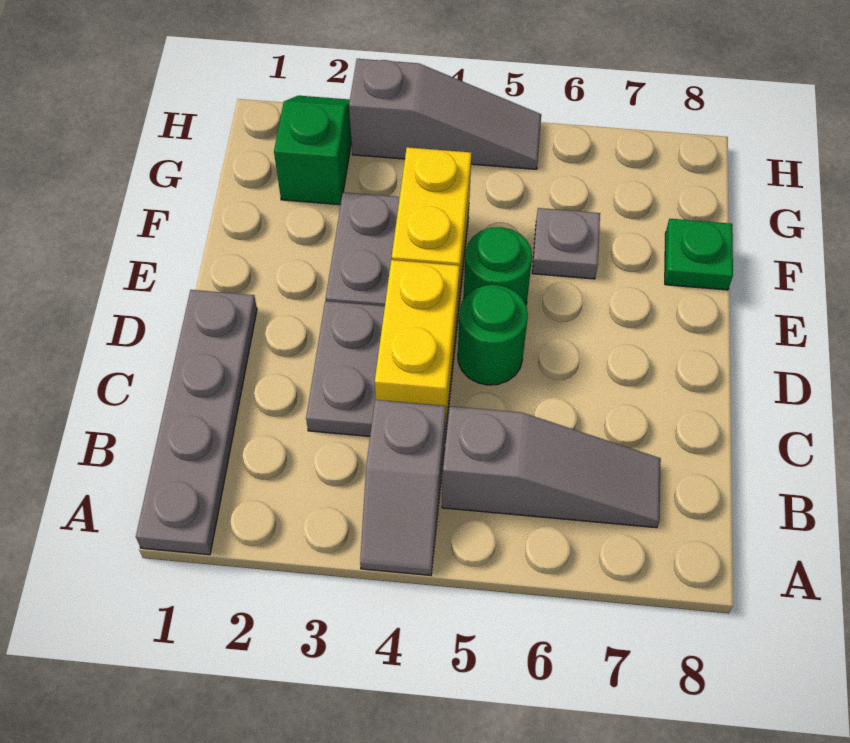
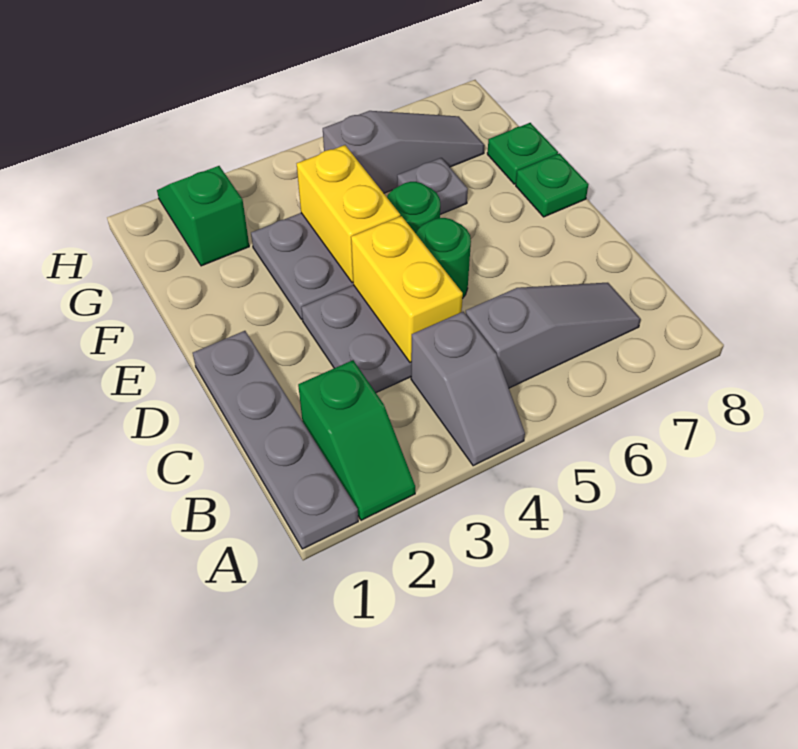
none -> green 1x2 slope [298,360,415,520]
none -> green 1x1 plate [516,153,589,217]
grey 1x3 slope [349,59,541,169] -> grey 1x3 slope moved to [323,111,485,193]

